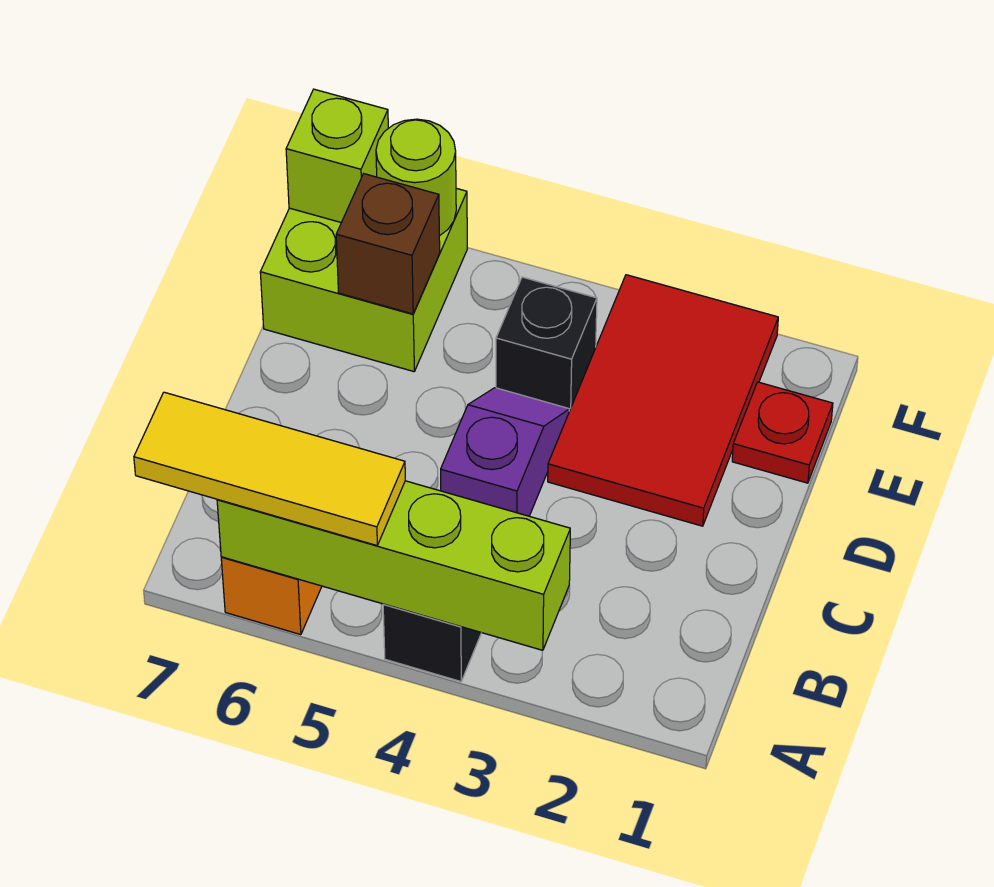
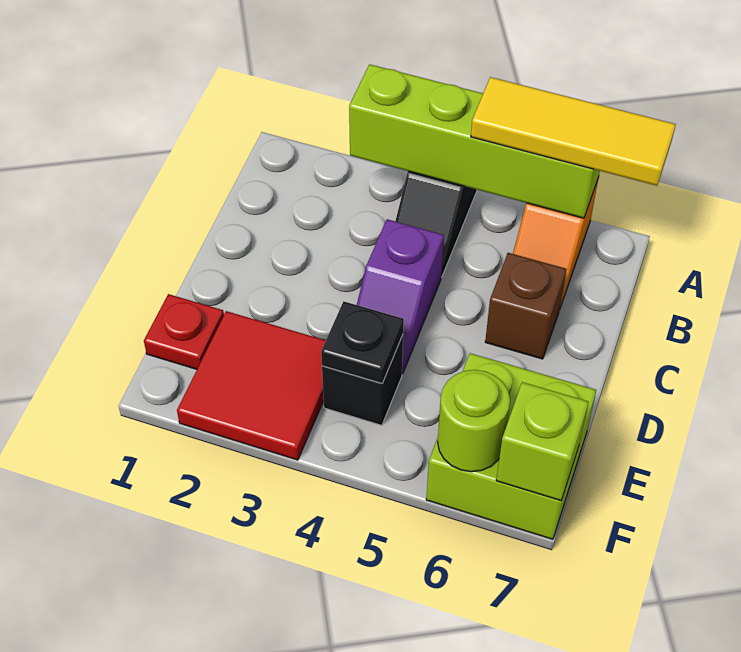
red 2x3 tile [548,275,778,526] -> red 2x2 tile [177,311,326,460]
none -> black 1x1 plate [321,301,404,383]
brown 1x1 brick [336,174,440,314] -> brown 1x1 brick moved to [485,253,566,359]

